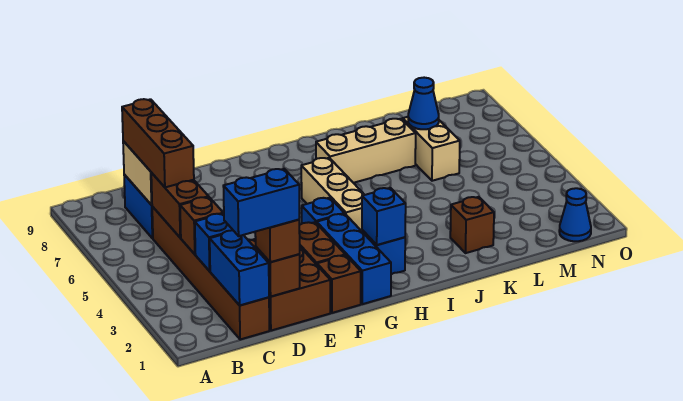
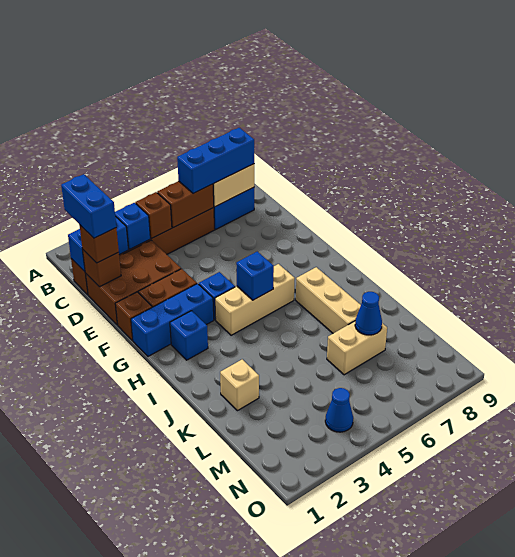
brown 1x3 brick [122,99,194,187] -> blue 1x3 brick [177,128,254,193]
blue 1x1 brick [362,188,406,245] -> blue 1x1 brick moved to [236,251,274,300]
brown 1x1 brick [450,197,494,253] -> tan 1x1 brick [220,359,259,411]
blue 1x1 cone [559,188,591,241] -> blue 1x1 cone moved to [325,388,353,432]

